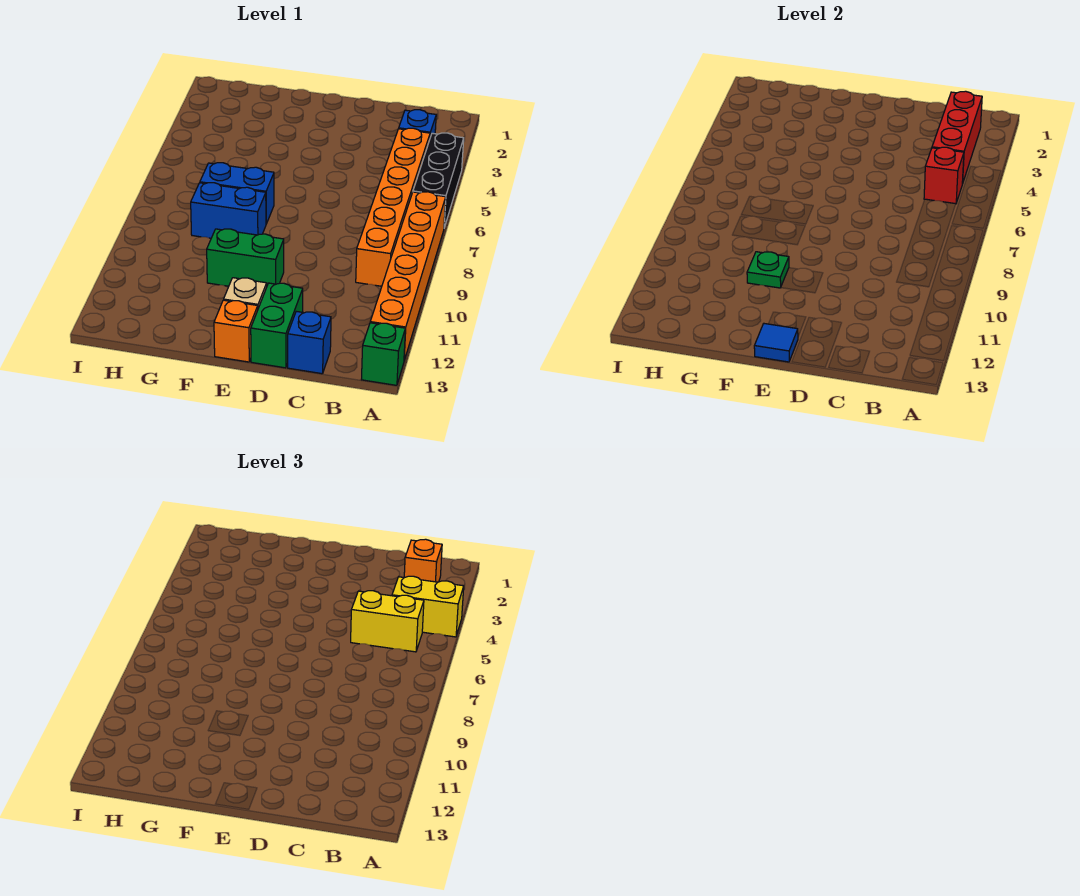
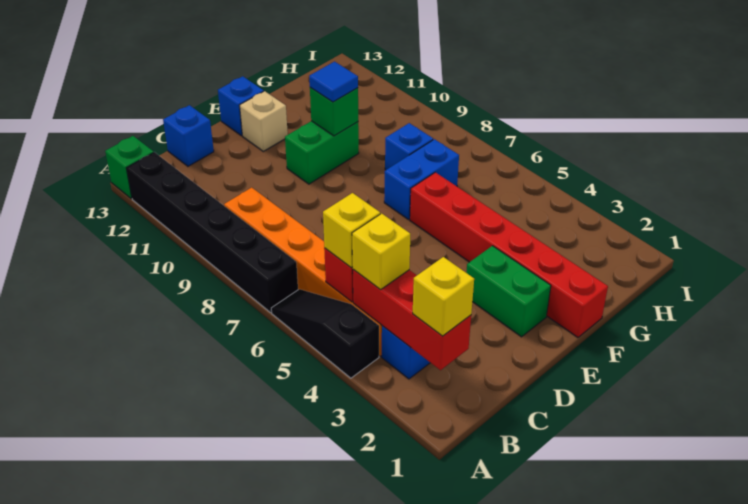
black 1x3 brick [413,133,464,227] -> black 1x3 slope [271,289,379,378]
yellow 1x2 brick [392,576,464,637] -> yellow 1x1 brick [352,213,410,290]
orange 1x6 brick [370,192,446,360] -> black 1x6 brick [127,152,298,312]
orange 1x1 brick [404,539,442,582] -> yellow 1x1 brick [413,257,474,336]
yellow 1x2 brick [351,591,424,652] -> yellow 1x1 brick [323,193,380,268]
green 1x2 brick [251,283,303,368] -> green 1x2 brick moved to [466,246,551,337]
orange 1x1 brick [214,300,258,362] -> blue 1x1 brick [218,76,264,136]
blue 1x1 tile [754,324,798,362] -> blue 1x1 tile moved to [309,62,358,102]
none -> red 1x6 brick [410,172,608,337]
blue 1x2 brick [191,183,266,238] -> blue 1x1 brick [385,123,433,170]
green 1x1 plate [747,252,789,288] -> green 1x1 brick [310,88,358,136]

